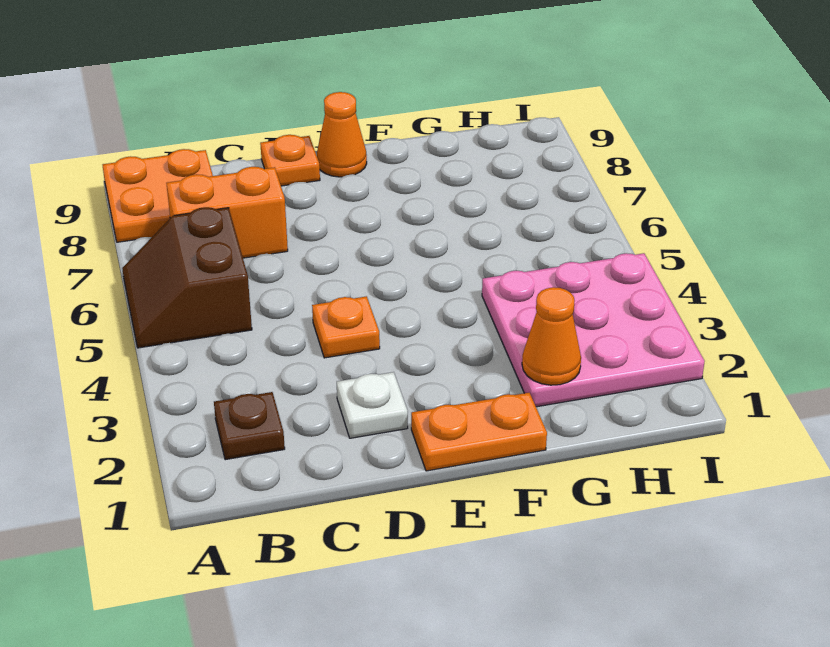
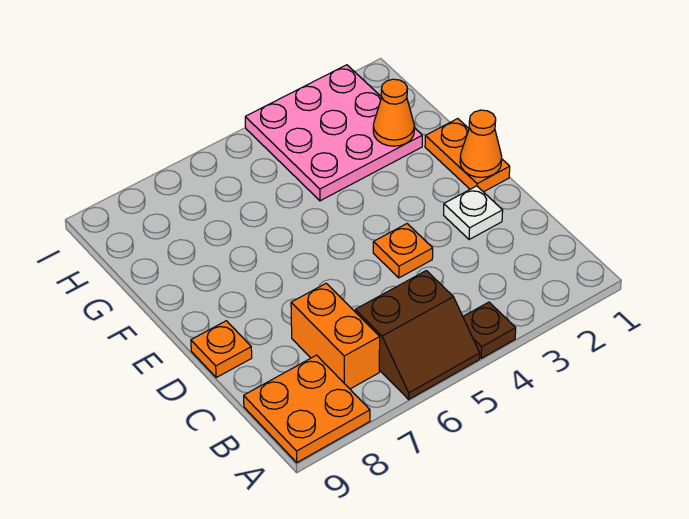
brown 1x1 plate [214,392,285,460] -> brown 1x1 plate moved to [463,302,516,358]
orange 1x1 cone [317,92,367,177] -> orange 1x1 cone moved to [460,110,502,177]

